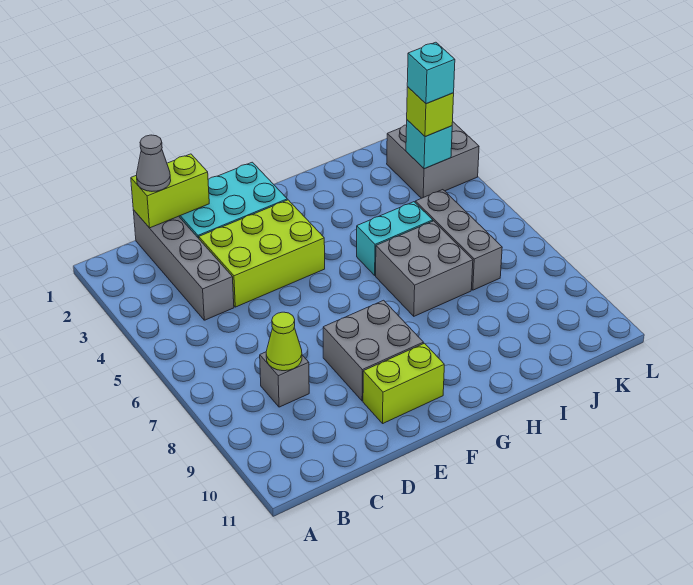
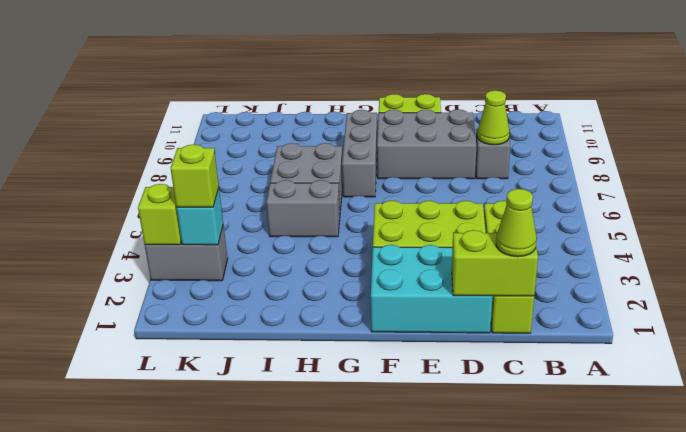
grey 1x4 brick [133,210,234,320] -> lime 1x4 brick [484,201,534,333]
grey 1x1 cone [137,135,171,191] -> lime 1x1 cone [496,189,537,257]
grey 2x2 brick [323,300,423,401] -> grey 2x3 brick [377,109,476,179]
cyan 1x2 brick [357,202,433,275] -> grey 1x2 brick [266,180,340,237]
grey 1x3 brick [415,190,502,290] -> grey 1x3 brick moved to [342,110,377,197]
grey 2x2 brick [387,122,479,198] -> grey 1x2 brick [145,225,228,281]
cyan 1x1 brick [407,42,455,104] -> none
none -> lime 1x1 brick [138,184,181,245]

